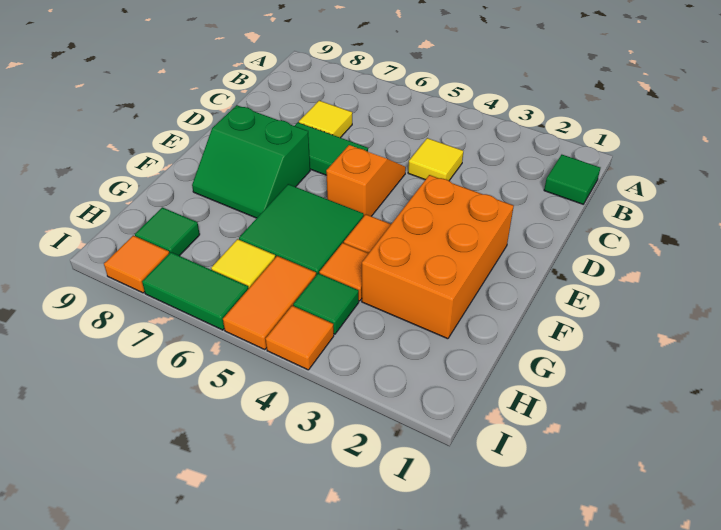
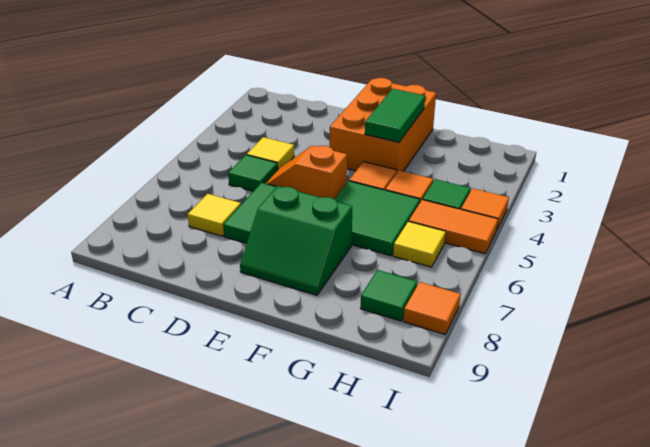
green 1x1 tile [544,155,600,204] -> green 1x1 tile moved to [228,155,278,191]
orange 2x3 brick [362,175,514,339] -> orange 2x3 brick turned to [330,78,436,172]
green 2x2 slope [192,105,310,218] -> green 2x2 slope turned to [240,186,352,295]
green 1x2 tile [142,252,248,330] -> green 1x2 tile moved to [365,89,425,142]

